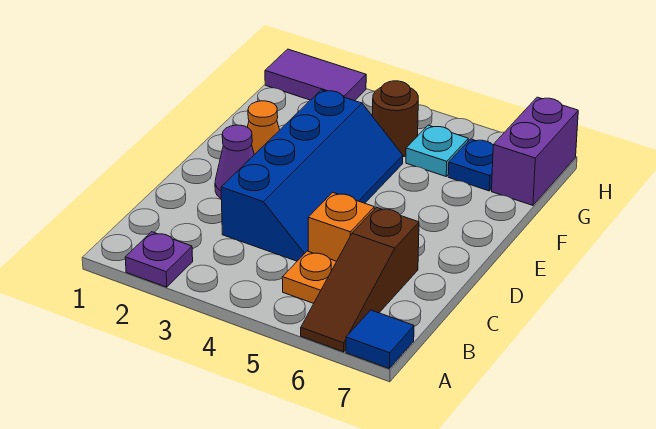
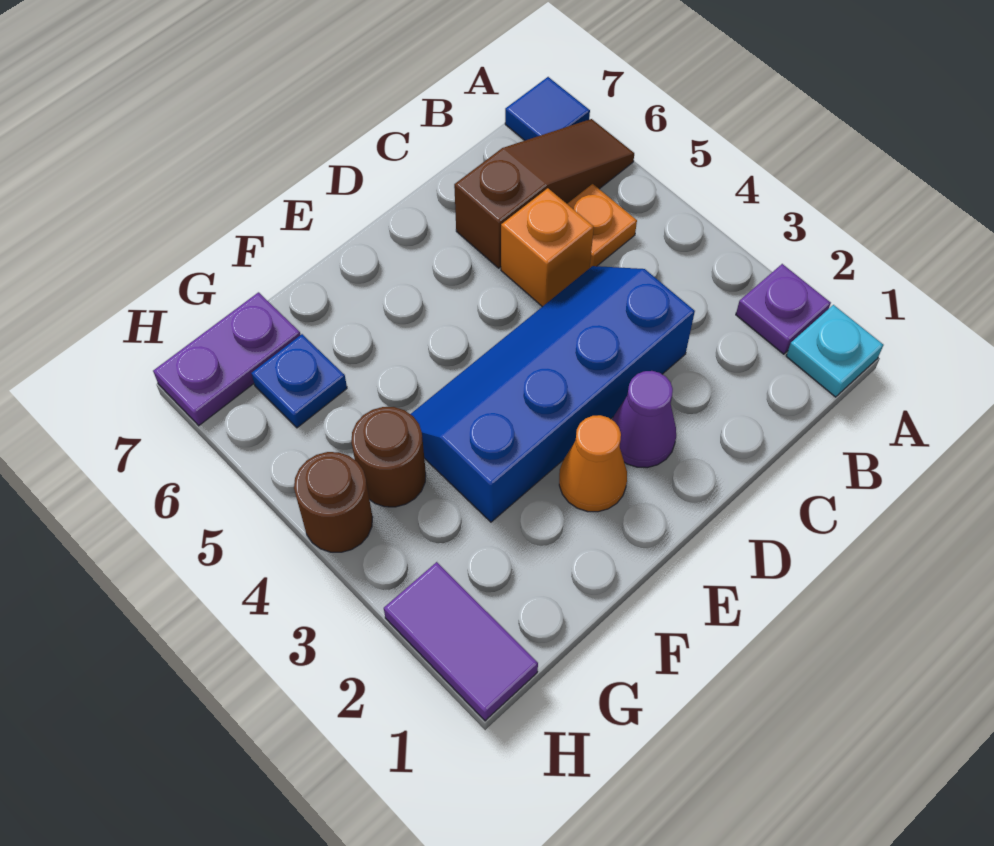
cyan 1x1 plate [406,125,468,176] -> cyan 1x1 plate moved to [786,305,883,397]
purple 1x2 brick [492,97,578,205] -> purple 1x2 plate [153,292,300,426]
none -> brown 1x1 round brick [294,452,373,552]

